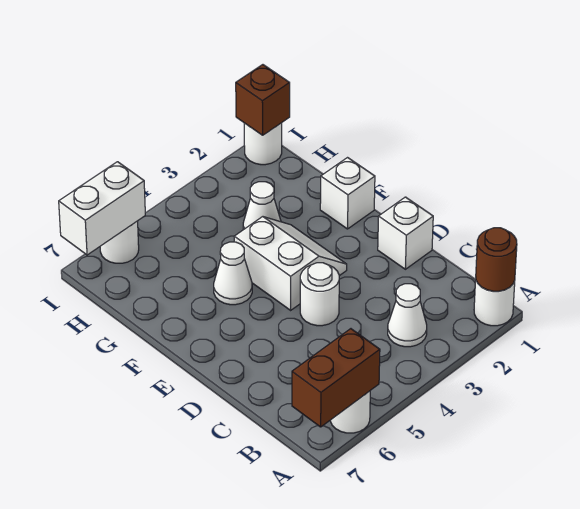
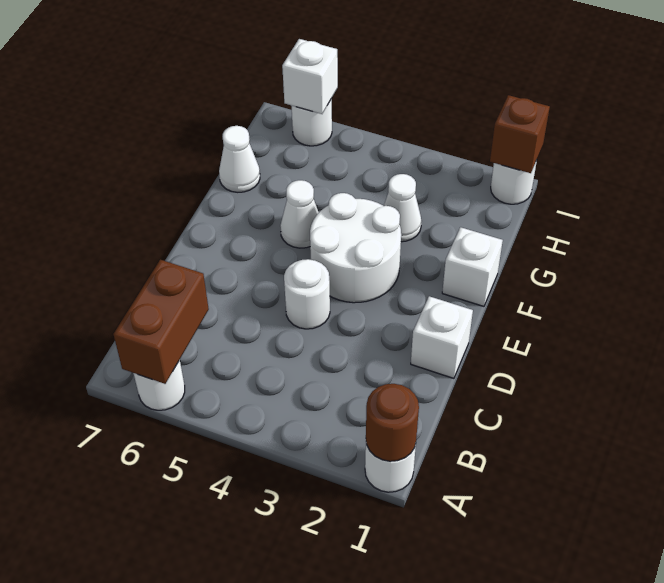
brown 1x2 brick [292,329,380,427] -> brown 1x2 brick turned to [113,260,209,384]
white 1x1 cone [388,284,427,347] -> white 1x1 cone moved to [219,126,260,192]
white 2x2 slope [234,217,347,310] -> white 2x2 round brick [310,193,401,303]
white 1x2 brick [59,162,145,255] -> white 1x1 brick [282,39,338,114]

